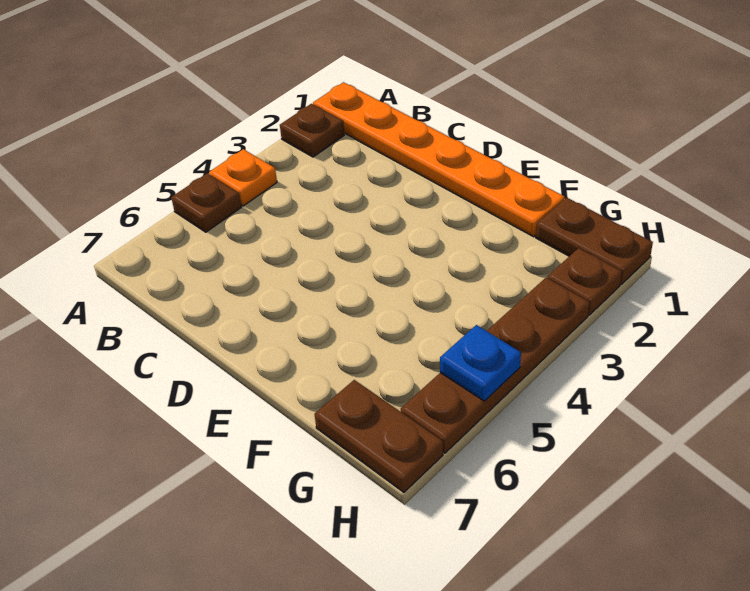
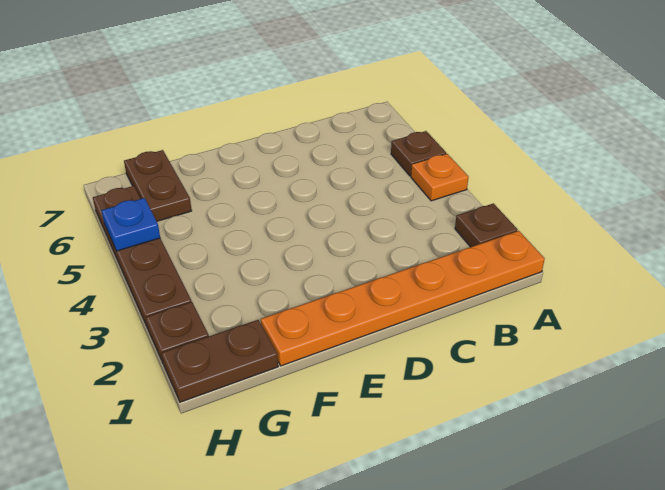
brown 1x2 plate [315,380,443,492] -> brown 1x2 plate turned to [124,150,192,221]

